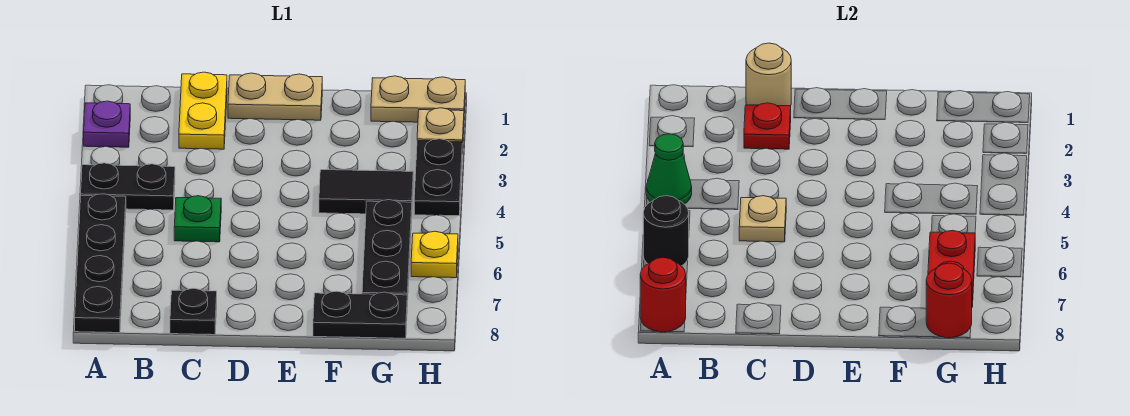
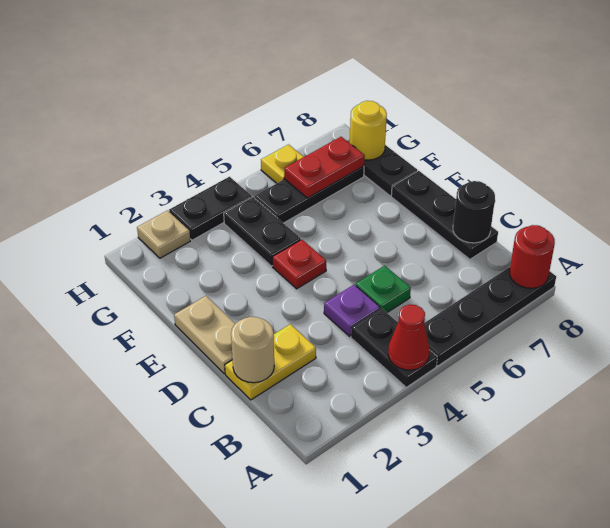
purple 1x1 plate [84,101,130,147] -> purple 1x1 plate moved to [324,285,380,336]
green 1x1 cone [646,134,692,204] -> red 1x1 cone [388,305,429,370]
black 1x1 round brick [643,196,689,266] -> black 1x1 round brick moved to [453,181,495,243]
red 1x1 plate [744,103,791,149] -> red 1x1 plate moved to [272,240,326,289]
tan 1x1 plate [739,196,786,242] -> none
black 1x1 plate [170,288,217,335] -> black 1x3 plate [391,171,498,259]
black 1x2 tile [319,170,413,214] -> black 1x2 plate [224,197,301,266]
tan 1x2 plate [371,76,465,122] -> none
red 1x1 round brick [926,263,972,338] -> yellow 1x1 round brick [350,101,387,160]

